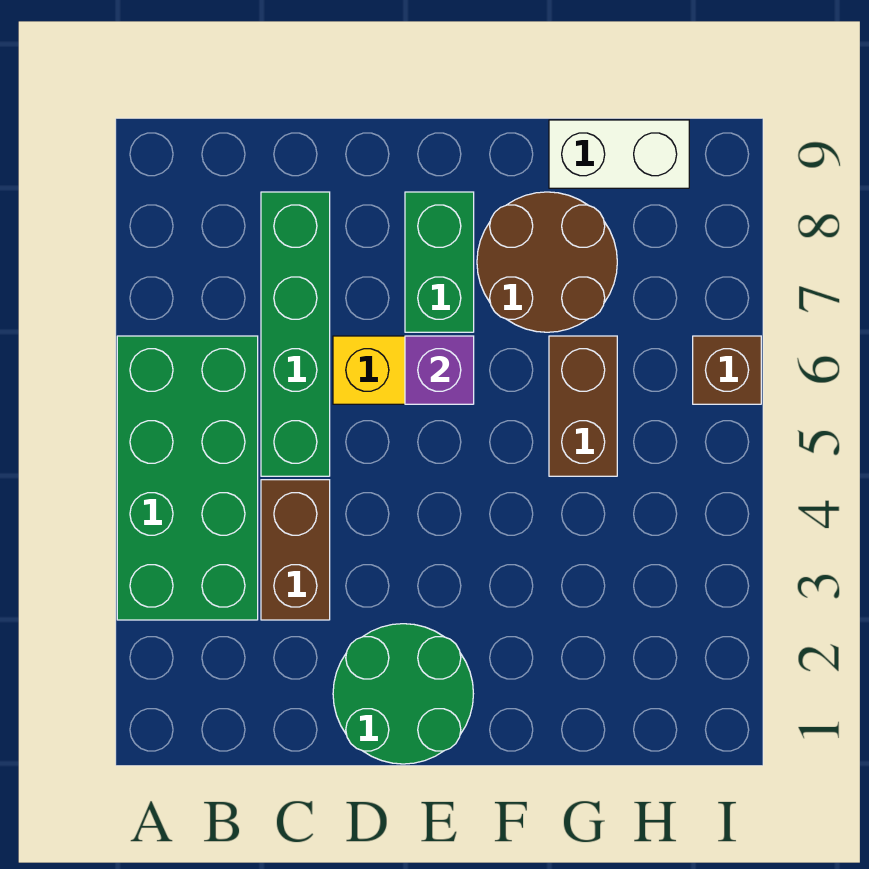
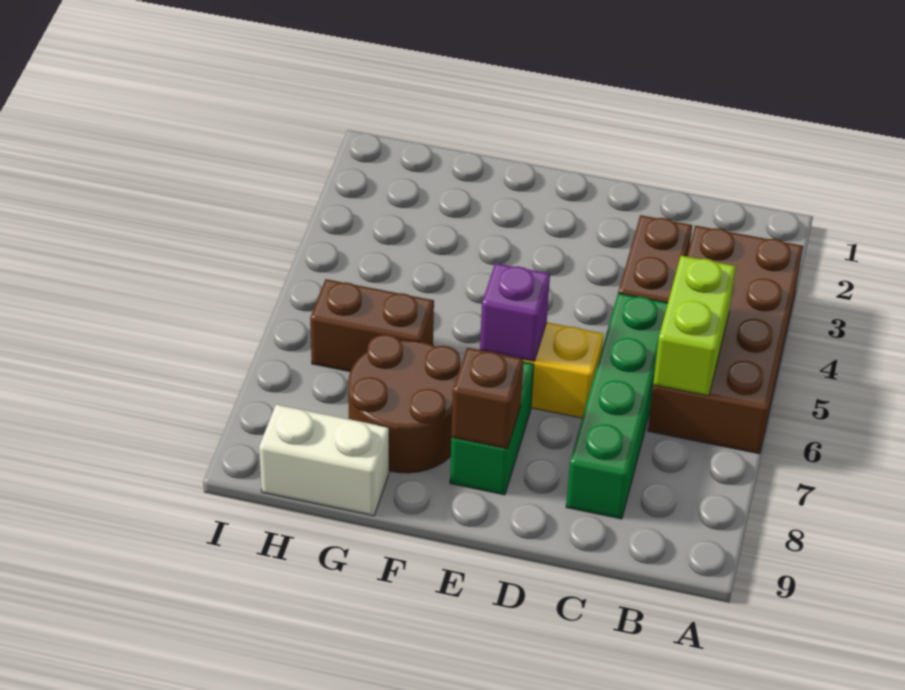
green 2x4 brick [117,336,258,620] -> brown 2x4 brick [648,225,803,454]
none -> lime 1x2 brick [653,256,736,396]
green 2x2 round brick [333,624,473,764] -> none
brown 1x2 brick [549,336,617,476] -> brown 1x2 brick turned to [310,279,434,371]
brown 1x1 brick [693,336,761,404] -> brown 1x1 brick moved to [451,348,524,449]

